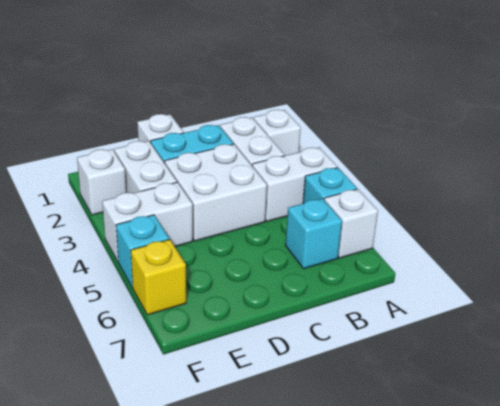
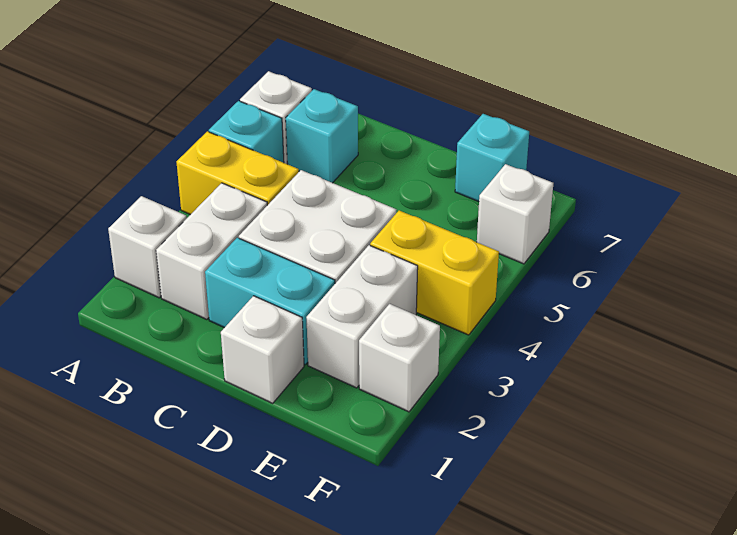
white 1x2 brick [252,147,337,221] -> yellow 1x2 brick [177,131,299,215]
white 1x2 brick [102,182,193,261] -> yellow 1x2 brick [370,211,499,335]
cyan 1x1 brick [116,215,169,288] -> cyan 1x1 brick moved to [455,114,529,202]
yellow 1x1 brick [131,239,186,315] -> white 1x1 brick [477,164,553,264]

